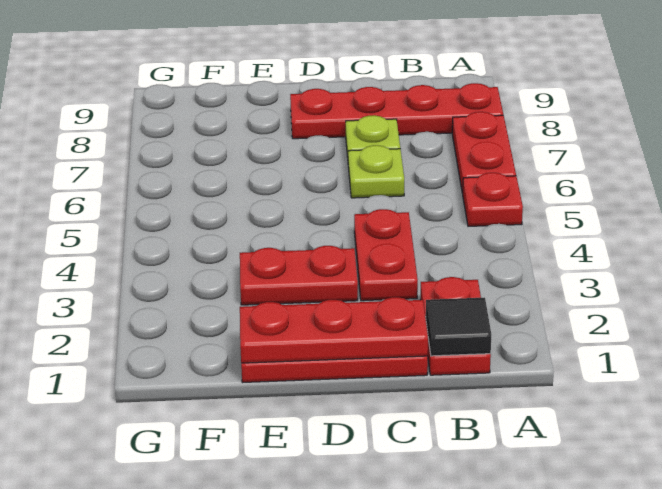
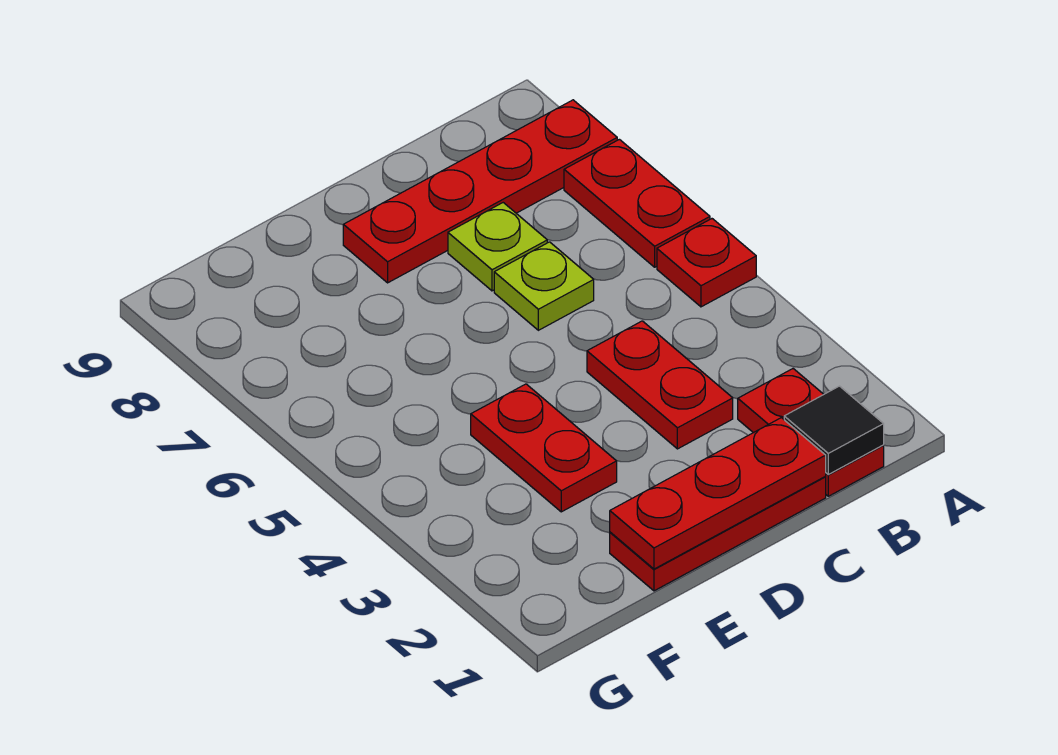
red 1x2 plate [240,246,358,305] -> red 1x2 plate turned to [471,384,617,512]

